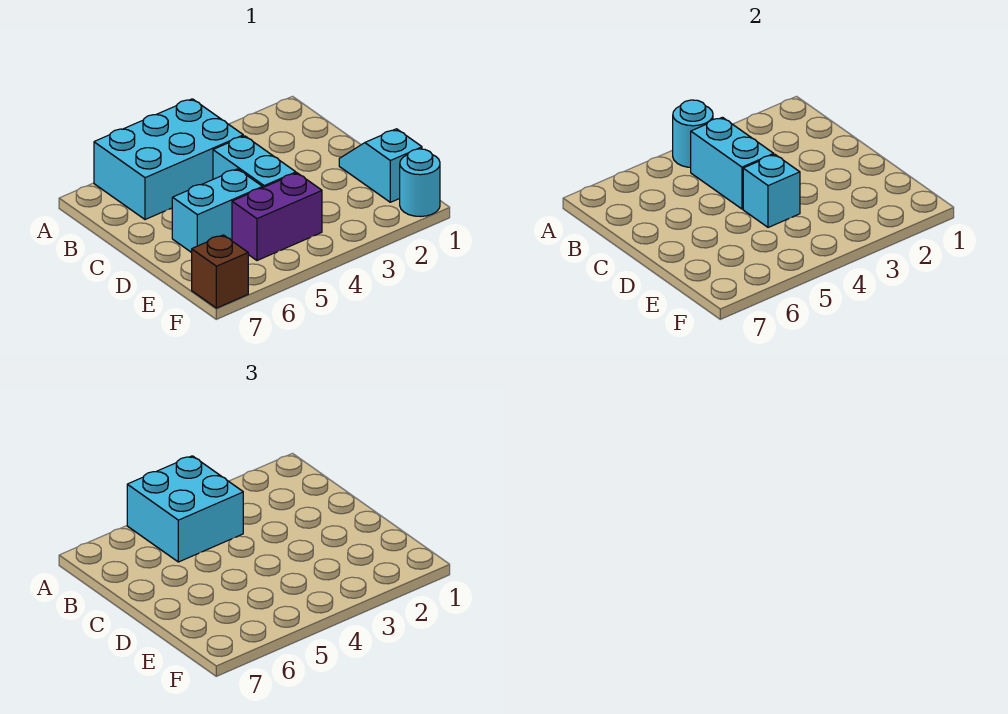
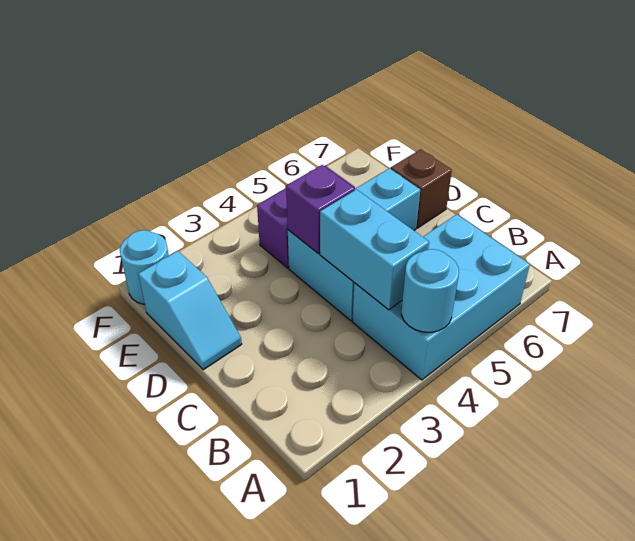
cyan 2x2 brick [127,456,243,562] -> none
cyan 1x1 brick [743,154,800,227] -> purple 1x1 brick [286,165,355,253]
brown 1x1 brick [192,235,248,308] -> brown 1x1 brick moved to [391,149,452,228]

